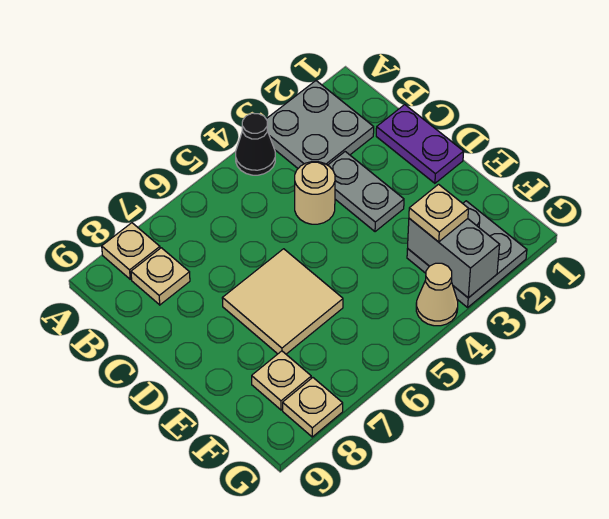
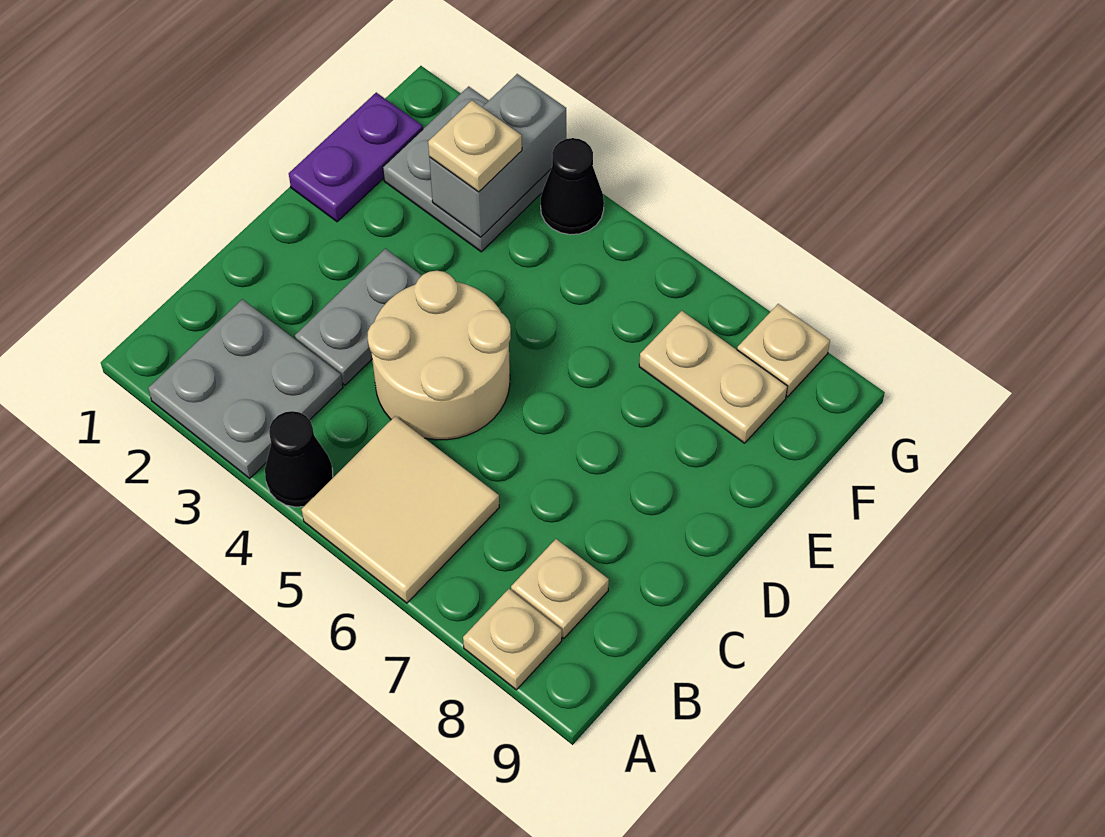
purple 1x2 plate [376,105,464,183] -> purple 1x2 plate moved to [289,93,423,222]
tan 1x1 round brick [295,162,335,224] -> tan 2x2 round brick [367,271,511,440]
tan 2x2 tile [222,249,343,354] -> tan 2x2 tile moved to [302,416,499,603]
tan 1x1 plate [252,351,311,410] -> tan 1x2 plate [639,311,787,443]
tan 1x1 cone [416,263,458,326] -> black 1x1 cone [541,138,604,235]

